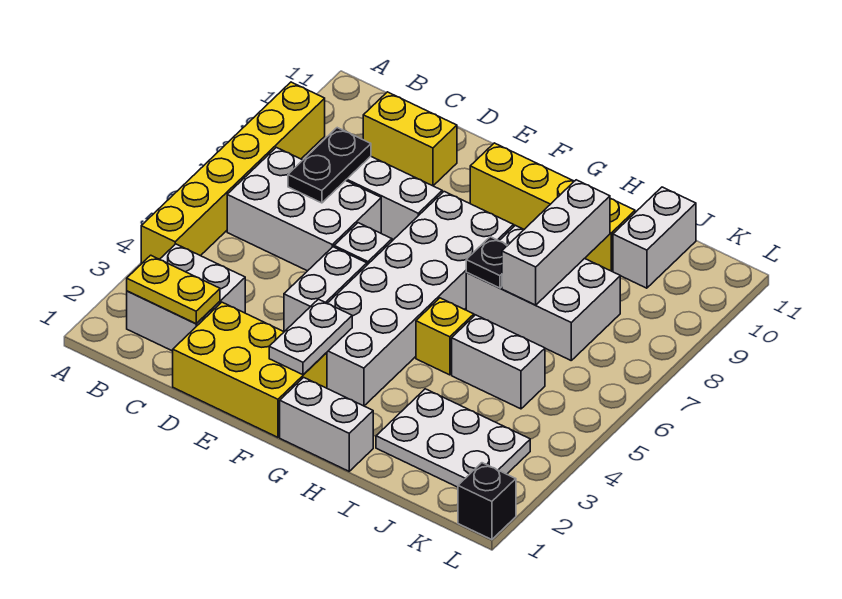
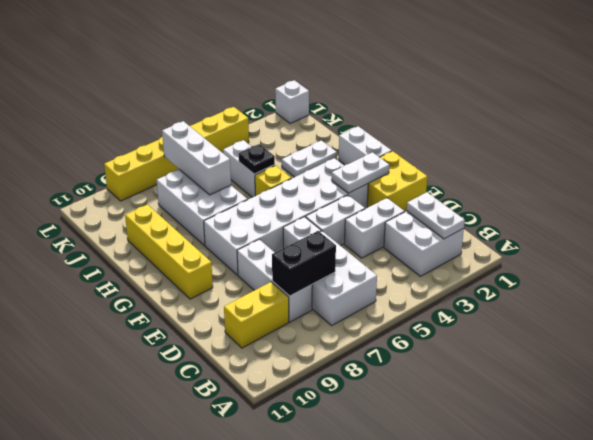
yellow 1x6 brick [141,82,325,264] -> yellow 1x6 brick moved to [104,107,249,201]
yellow 1x2 plate [127,255,220,324] -> white 1x2 plate [407,192,465,239]
black 1x2 plate [288,128,371,203] -> black 1x2 brick [272,231,336,296]
yellow 1x2 brick [363,92,457,186] -> yellow 1x2 brick turned to [224,282,289,348]
yellow 2x3 brick [173,302,327,437] -> yellow 2x2 brick [367,151,427,212]
black 1x1 plate [466,237,508,288] -> black 1x1 plate moved to [239,144,275,174]
white 2x3 plate [376,389,530,487] -> white 1x2 plate [282,140,337,177]
white 1x3 brick [502,180,610,305] -> white 1x3 brick turned to [162,121,231,195]
white 1x2 brick [613,187,696,288] -> white 1x2 brick moved to [345,198,405,258]
black 1x1 brick [458,463,516,540] -> white 1x1 brick [275,80,309,123]

